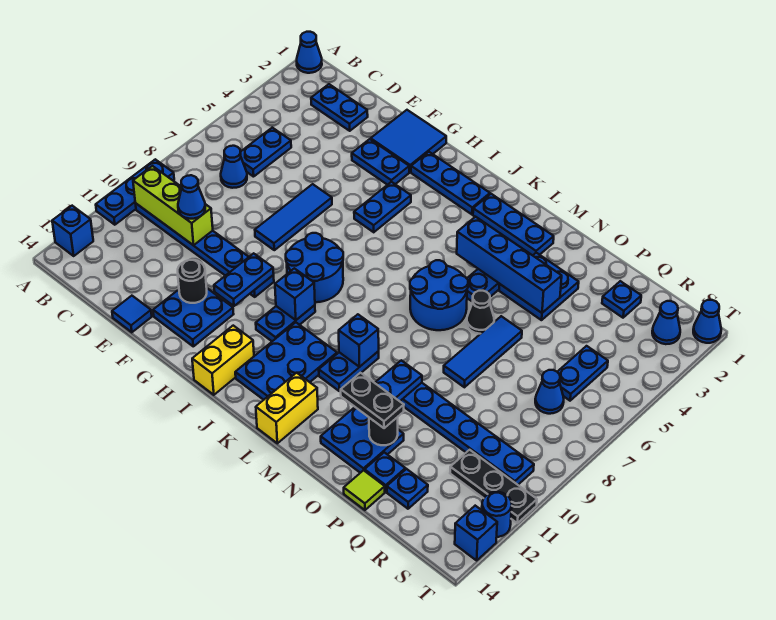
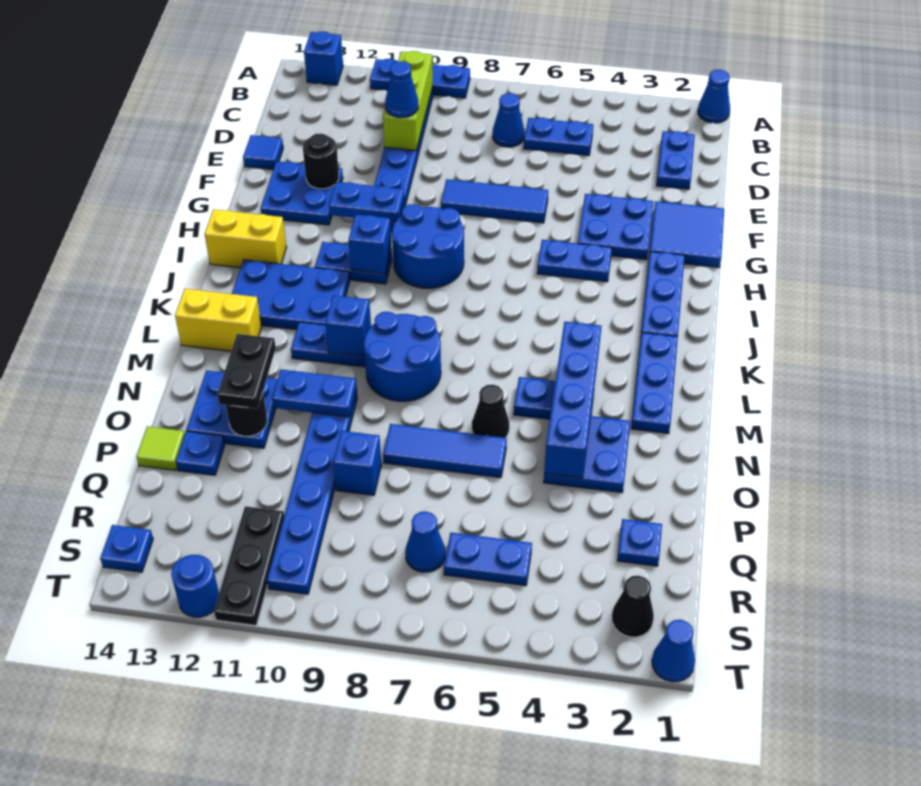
blue 1x2 plate [352,139,409,185] -> blue 2x2 plate [578,194,653,260]
blue 2x2 round brick [410,260,468,330] -> blue 2x2 round brick moved to [364,312,441,401]
blue 1x1 plate [387,469,428,509] -> blue 1x1 plate moved to [100,525,153,572]
blue 1x1 cone [652,301,680,344] -> black 1x1 cone [612,576,654,637]
blue 1x1 brick [455,506,497,560] -> blue 1x1 brick moved to [333,431,381,495]

